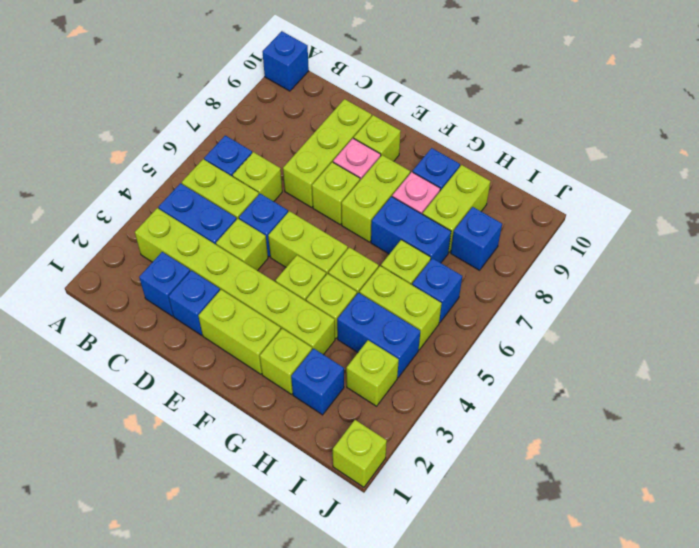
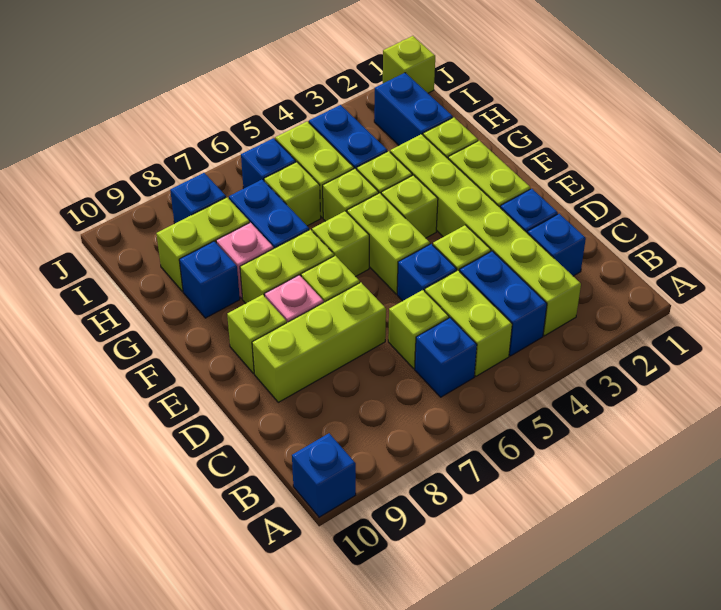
blue 1x1 brick [291,348,344,415] -> blue 1x2 brick [374,73,453,145]
lime 1x1 brick [346,340,399,406] -> lime 1x1 brick moved to [312,211,369,277]

